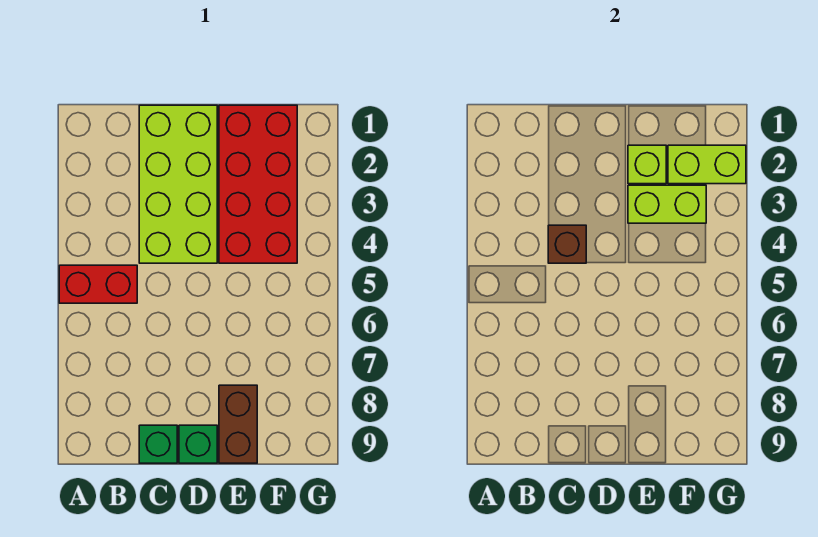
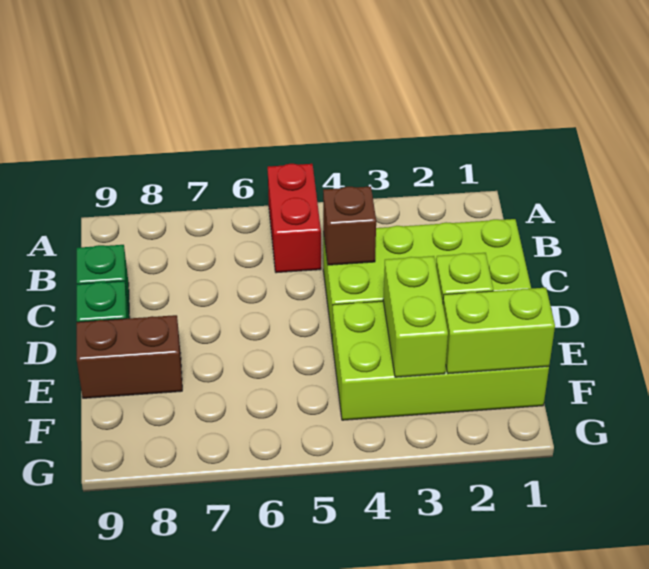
red 2x4 brick [219,105,297,263] -> lime 2x4 brick [332,301,549,420]
lime 1x2 brick [668,145,746,184] -> lime 1x2 brick turned to [443,288,555,374]

